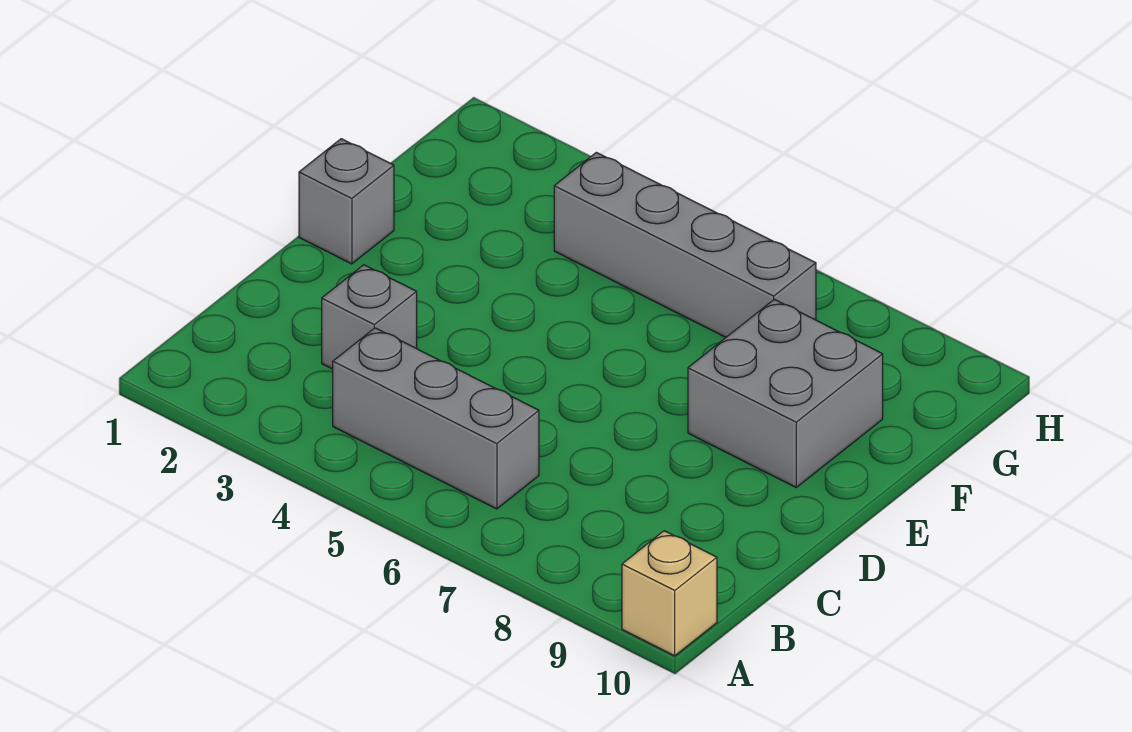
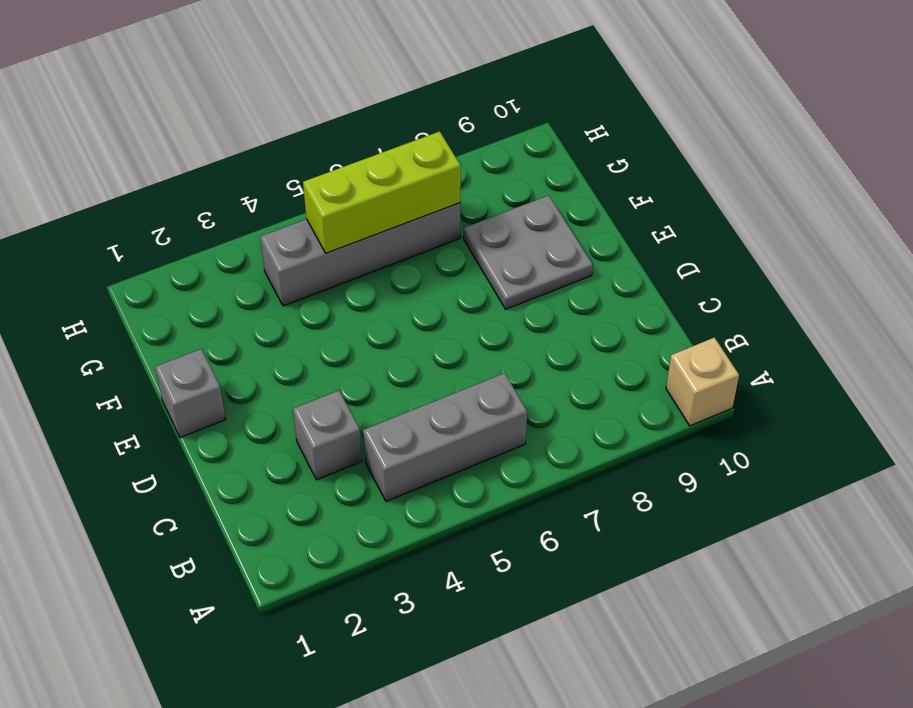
grey 2x2 brick [688,299,883,487] -> grey 2x2 plate [463,195,593,309]
none -> lime 1x3 brick [303,131,461,253]

